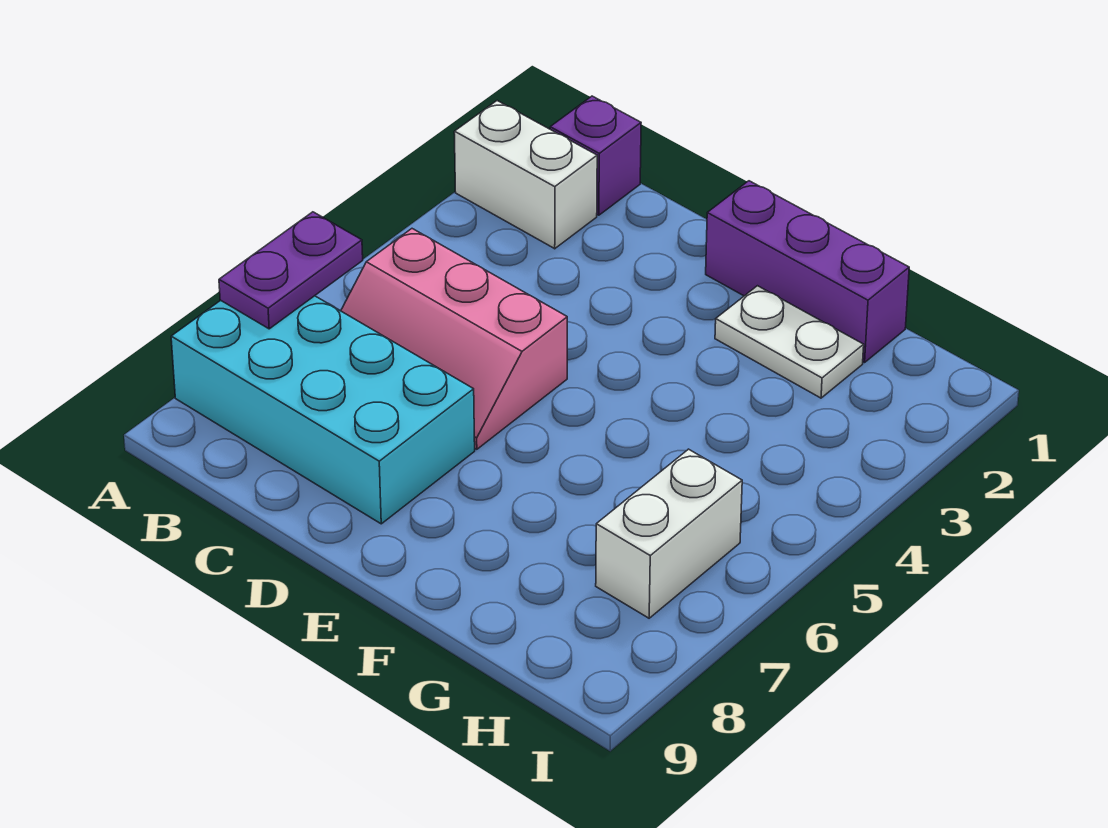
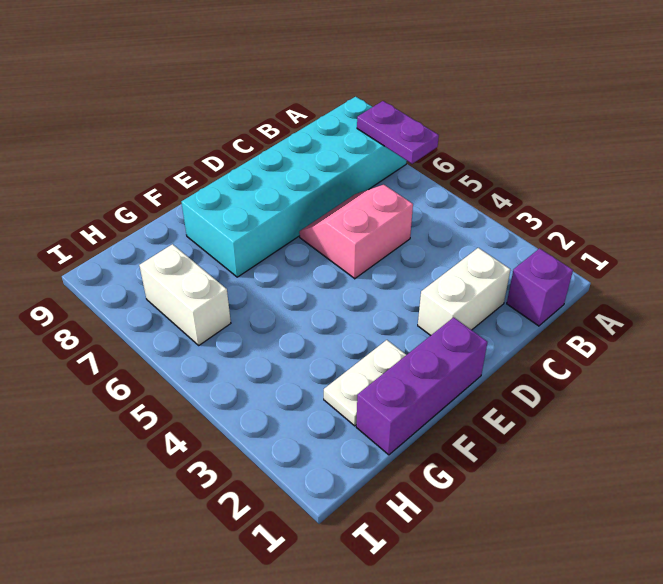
white 1x2 brick [454,101,597,249] -> white 1x2 brick moved to [418,248,510,336]
cyan 2x4 brick [171,296,475,524] -> cyan 2x6 brick [182,97,407,277]
pink 2x3 slope [341,229,567,449] -> pink 2x2 slope [299,185,413,279]

